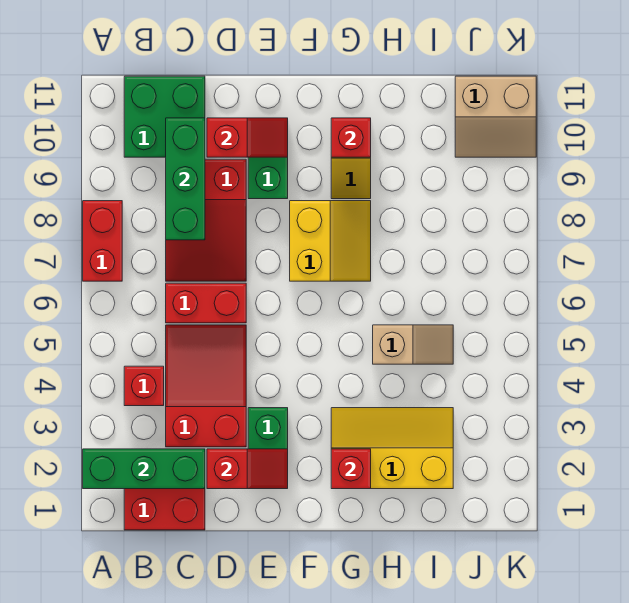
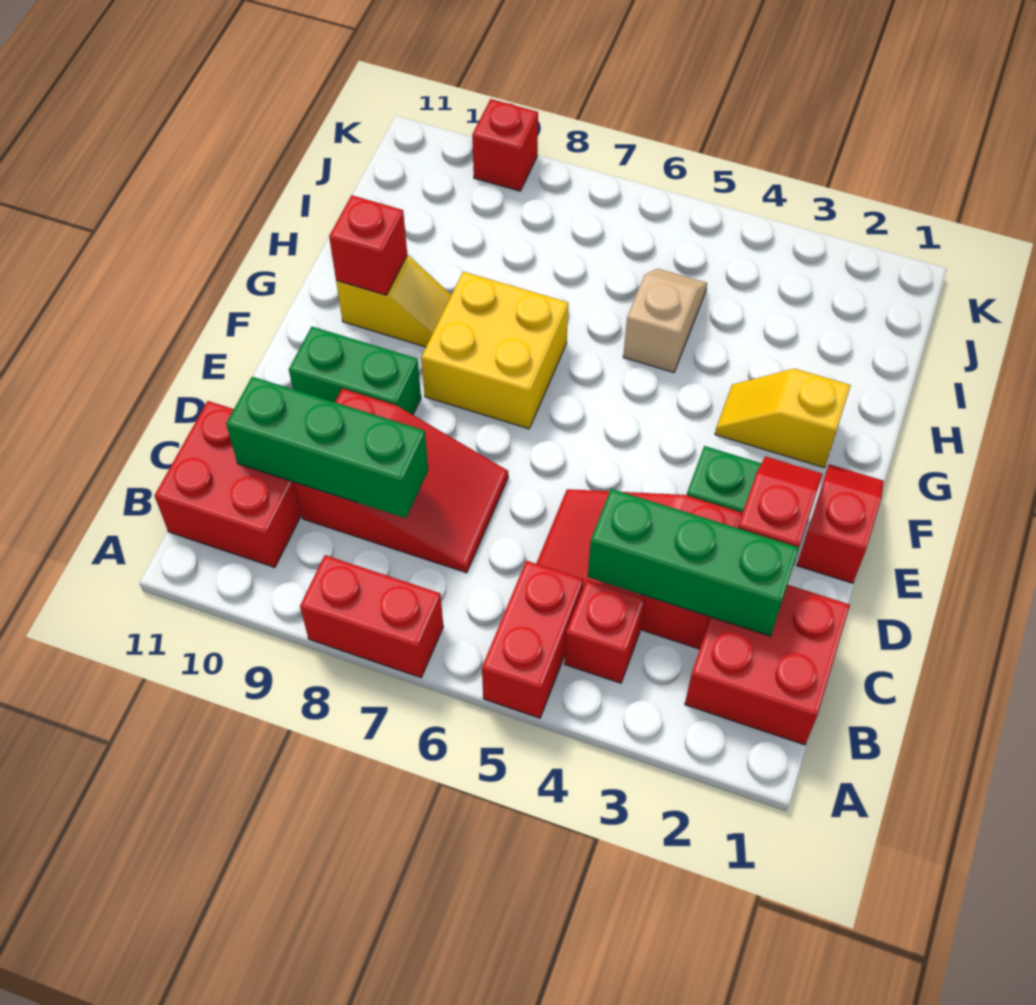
green 1x3 brick [83,449,205,489] -> green 1x3 brick turned to [588,489,799,636]
green 2x2 brick [124,76,205,157] -> red 2x2 brick [154,401,301,568]
red 1x2 brick [166,283,246,323] -> red 1x2 brick moved to [482,561,584,718]
red 1x2 slope [207,118,288,157] -> red 1x2 slope moved to [797,464,884,583]
yellow 2x2 slope [290,201,371,281] -> yellow 2x2 brick [421,272,568,429]
yellow 2x3 slope [331,408,453,489] -> yellow 1x2 slope [715,369,851,468]
red 1x1 brick [331,449,371,489] -> red 1x1 brick moved to [472,99,538,191]
tan 2x2 slope [455,76,536,157] -> none

